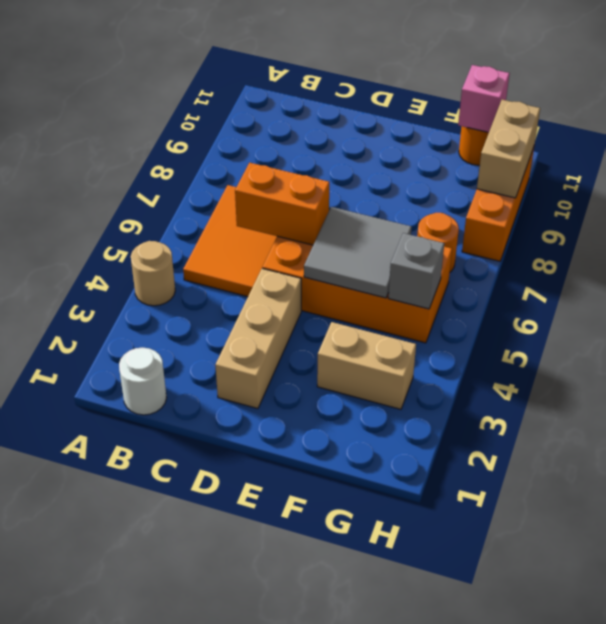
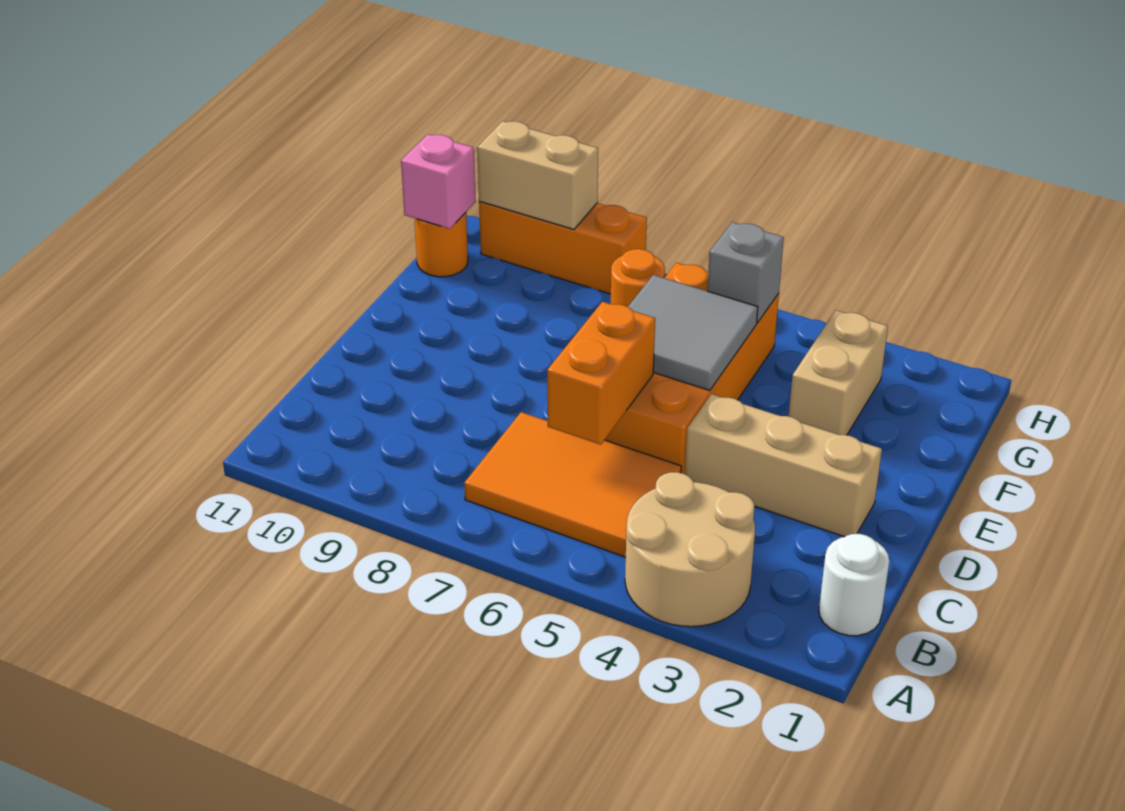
tan 1x1 round brick [131,241,175,306] -> tan 2x2 round brick [625,472,755,627]

